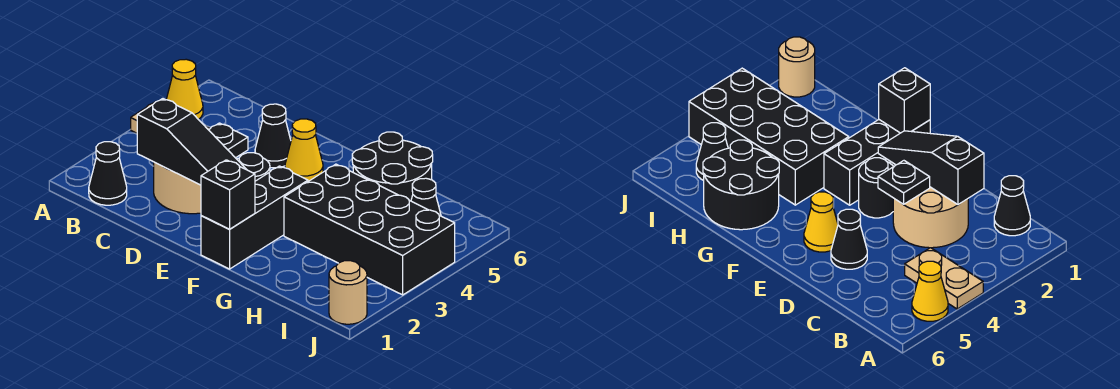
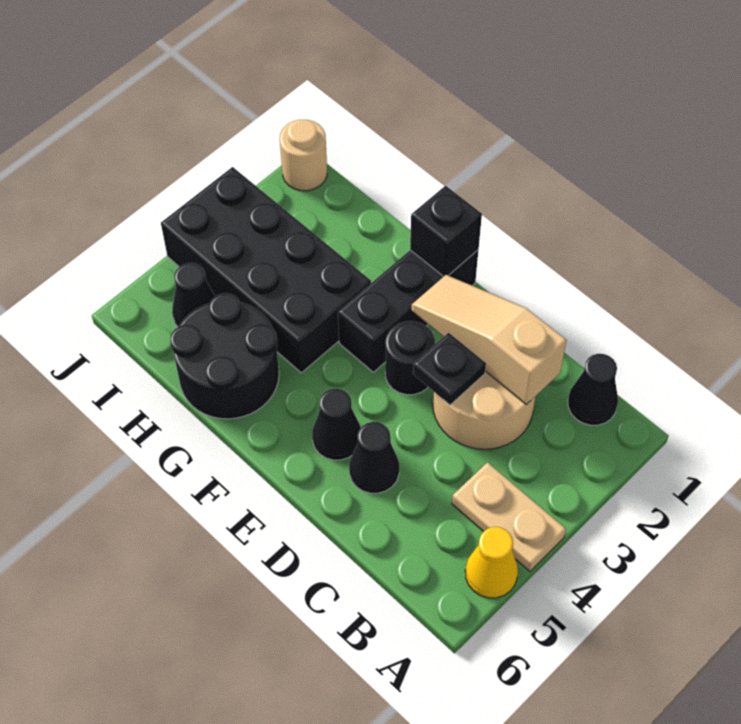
black 1x3 slope [137,99,247,185] -> tan 1x3 slope [412,275,567,405]
yellow 1x1 cone [285,119,323,181] -> black 1x1 cone [312,389,361,460]

